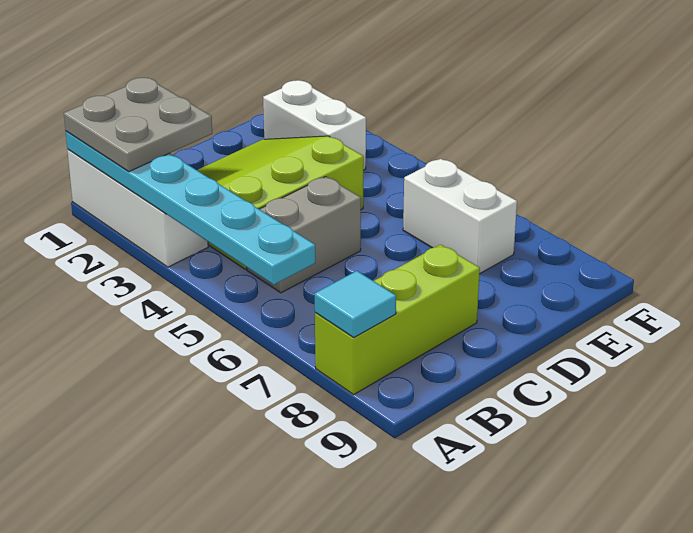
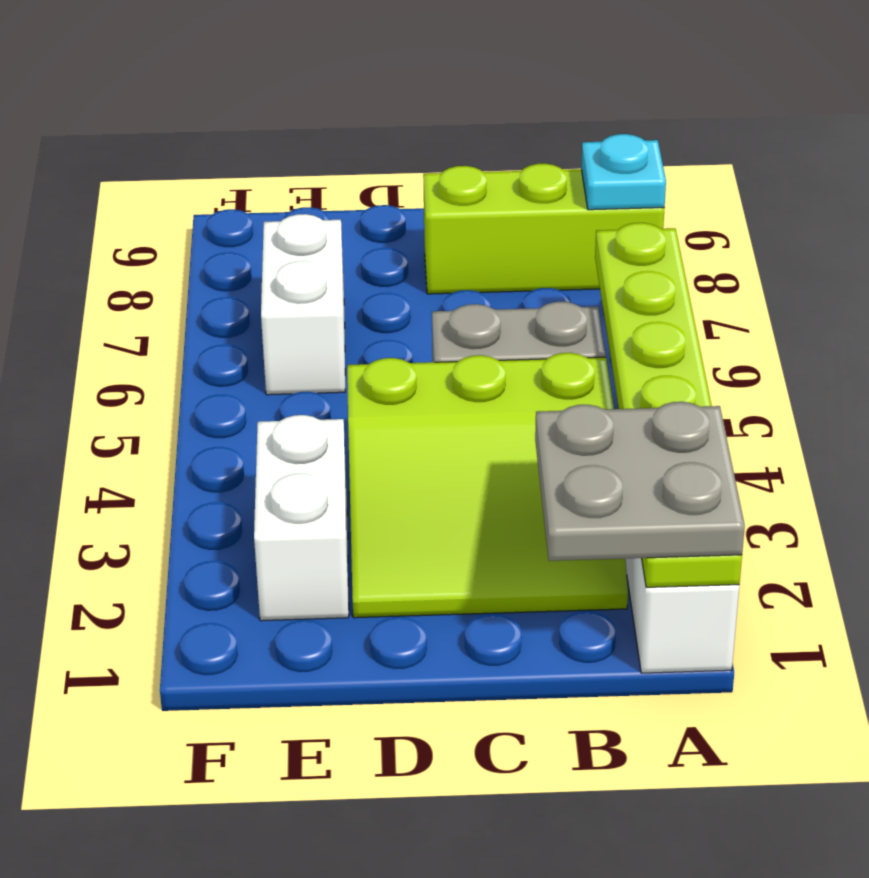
cyan 1x6 plate [66,131,315,285] -> lime 1x6 plate [595,223,742,587]
cyan 1x1 tile [315,271,396,337] -> cyan 1x1 plate [581,134,666,210]

